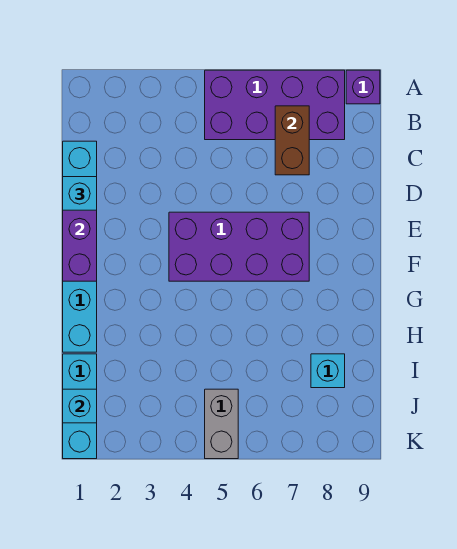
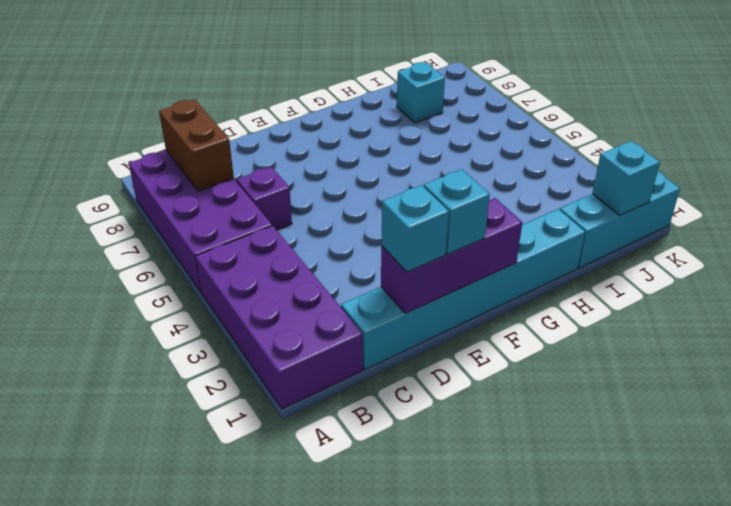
purple 1x1 brick [346,70,380,104] -> purple 1x1 brick moved to [237,167,292,230]
brown 1x2 brick [275,106,309,175] -> brown 1x2 brick turned to [159,99,234,191]
none -> cyan 1x1 brick [424,169,490,254]
purple 2x4 brick [169,212,309,281] -> purple 2x4 brick moved to [195,226,363,409]
grey 1x2 brick [205,389,238,459] -> none

